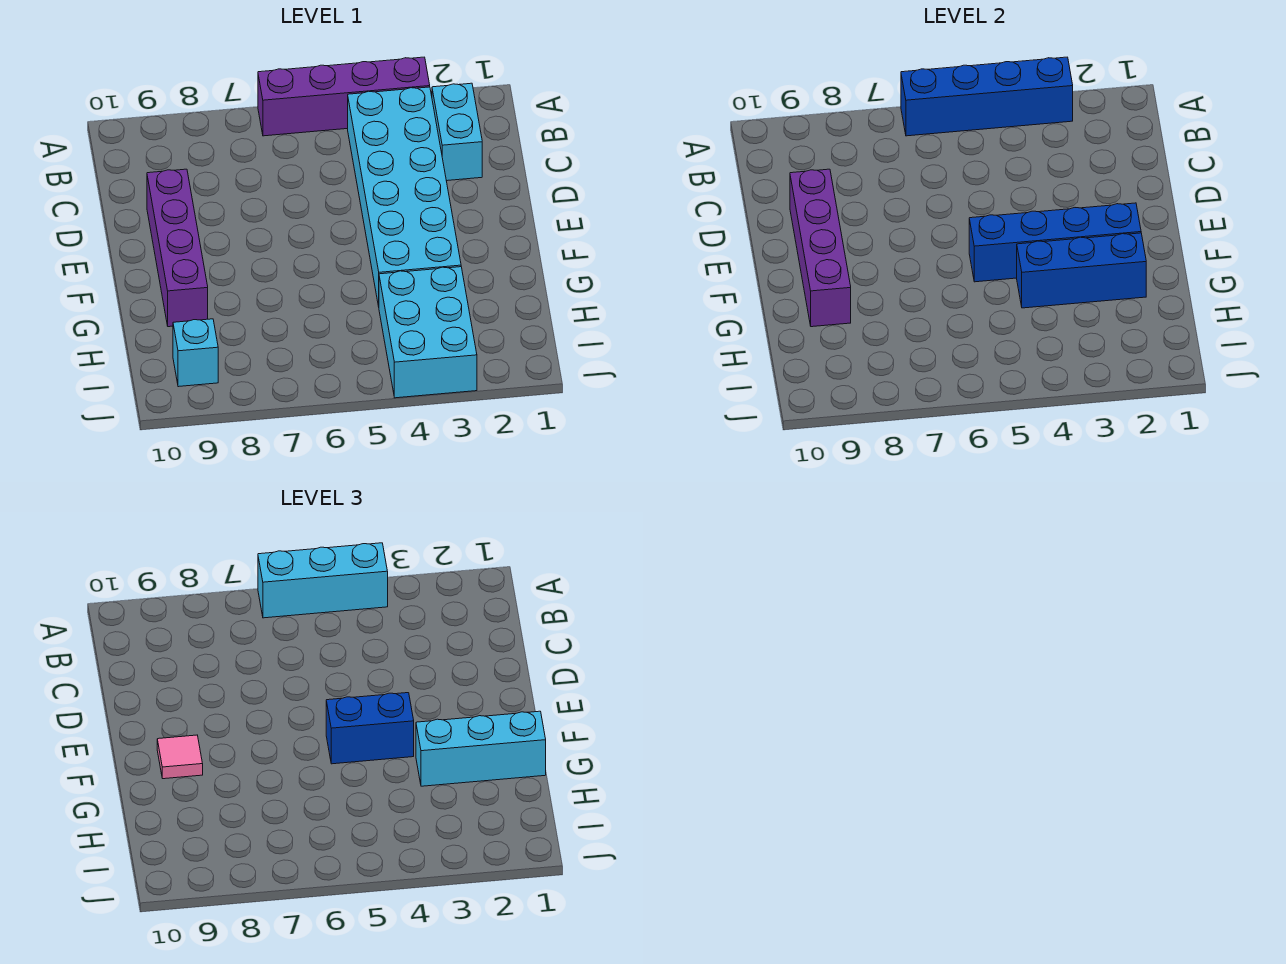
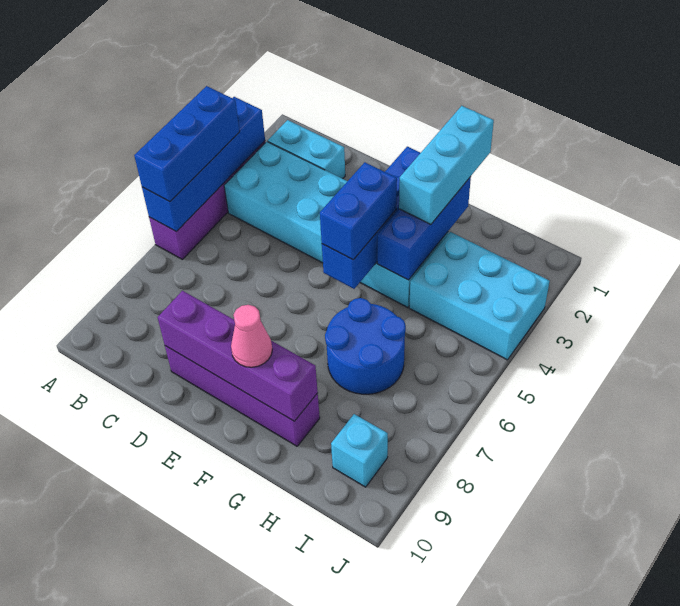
cyan 1x3 brick [258,543,388,618] -> blue 1x3 brick [134,86,240,202]
pink 1x1 tile [157,735,203,779] -> pink 1x1 cone [231,305,272,367]
none -> blue 2x2 round brick [325,298,406,394]

